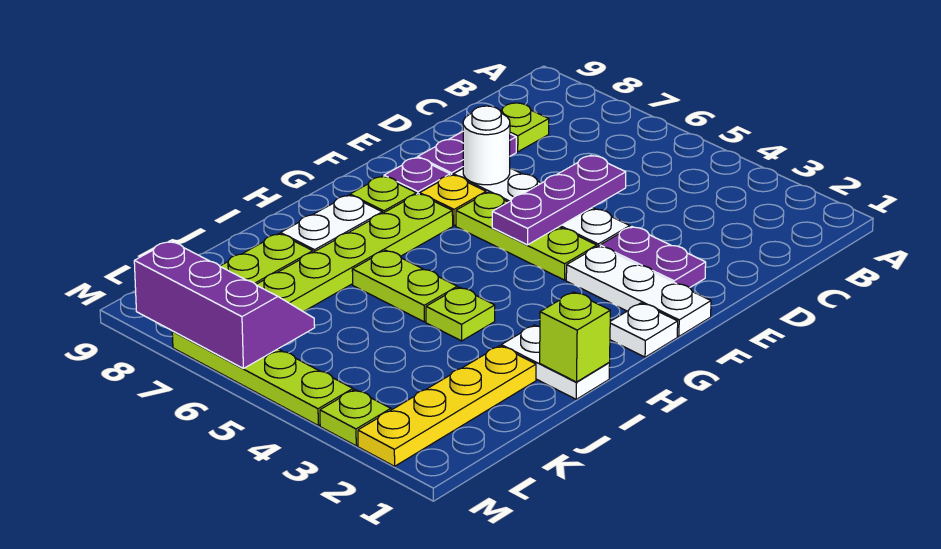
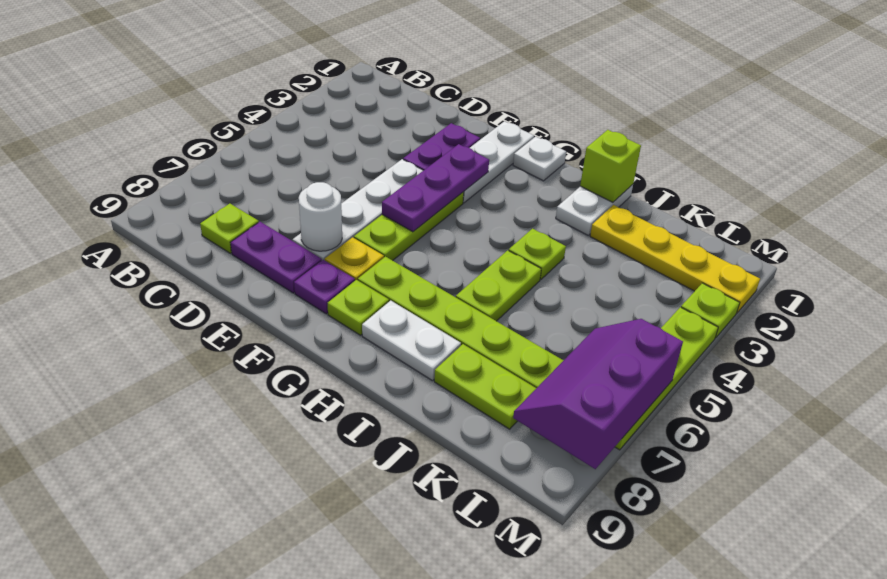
purple 1x3 plate [492,155,626,245] -> purple 1x3 plate turned to [382,144,489,232]

